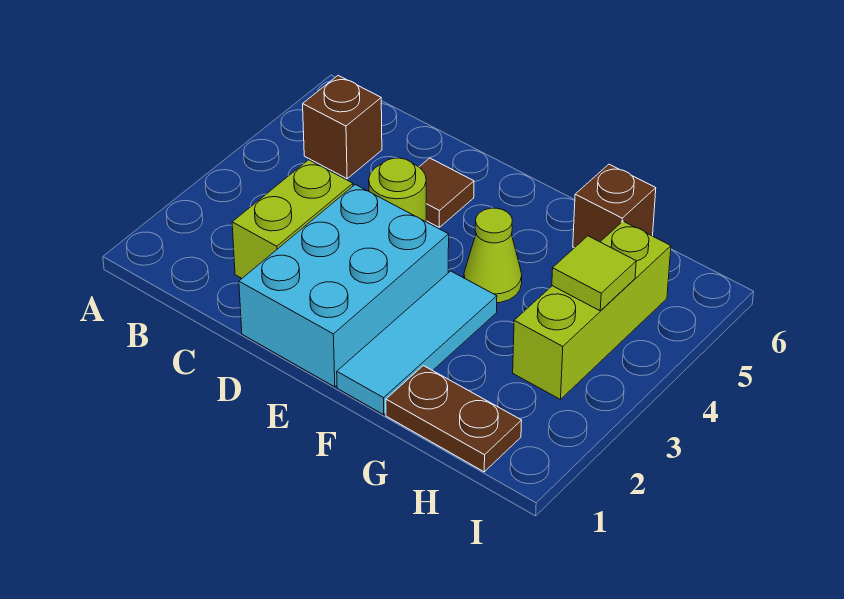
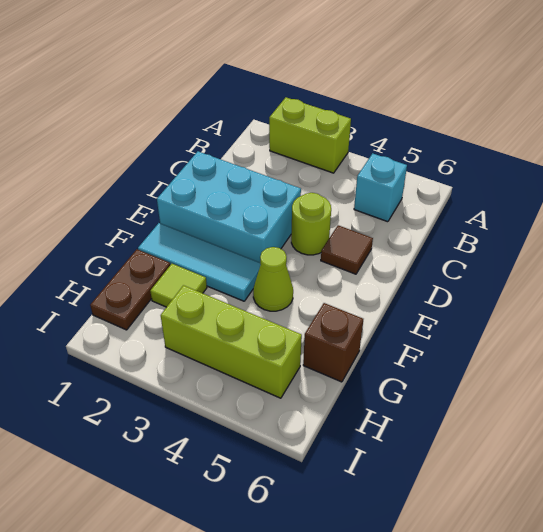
brown 1x1 brick [303,76,382,179] -> cyan 1x1 brick [354,153,407,222]
lime 1x2 brick [232,160,353,278] -> lime 1x2 brick moved to [269,97,351,173]
lime 1x1 tile [552,236,636,311] -> lime 1x1 tile moved to [150,264,207,307]

